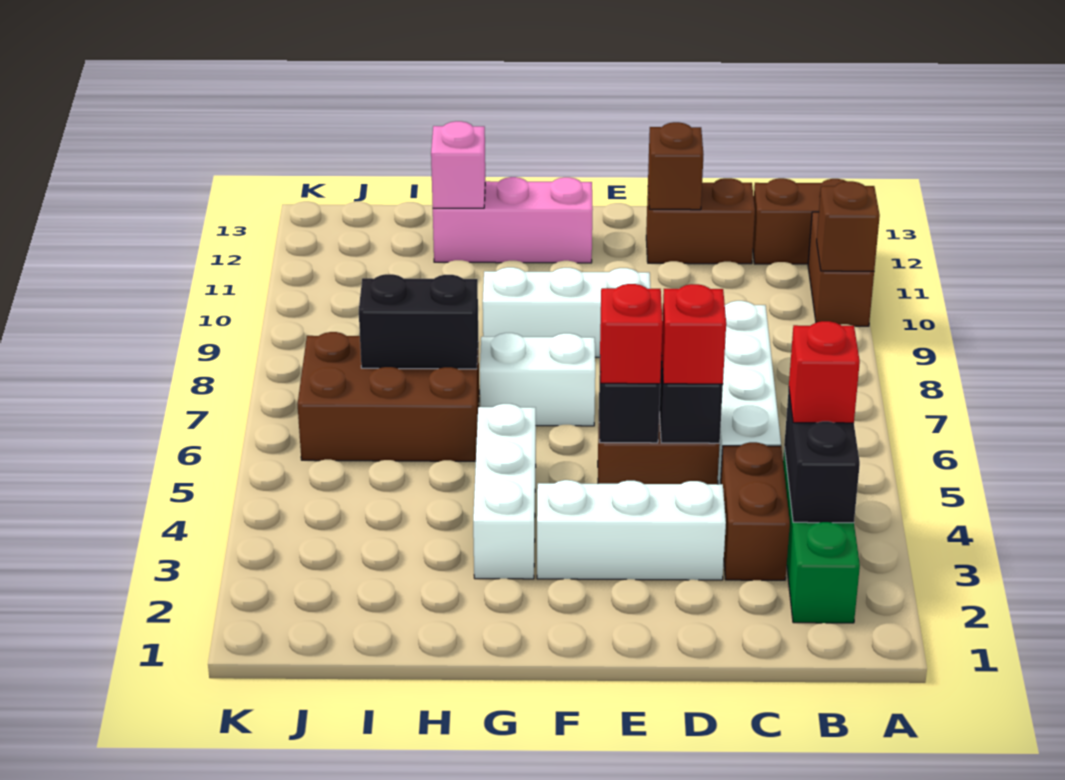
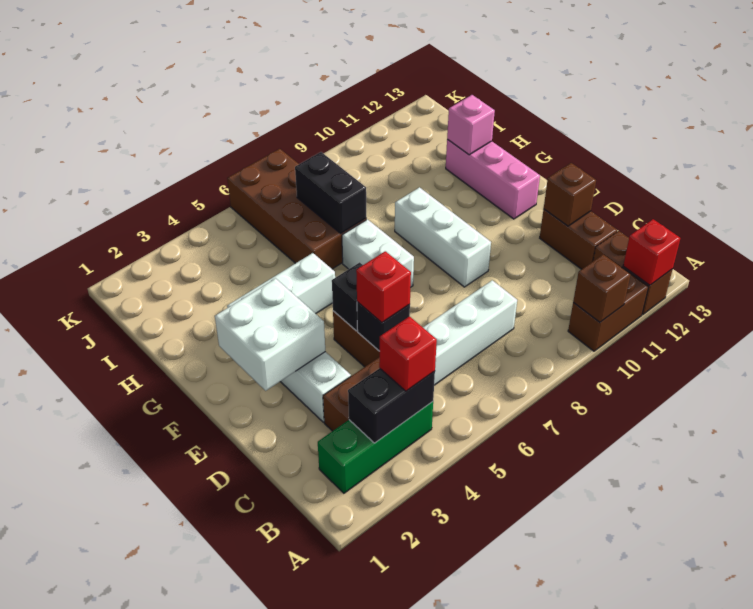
none -> white 2x2 brick [215,278,325,391]
red 1x1 brick [600,284,663,384] -> red 1x1 brick moved to [623,219,680,285]
brown 2x3 brick [298,332,479,461] -> brown 2x4 brick [227,149,366,269]

